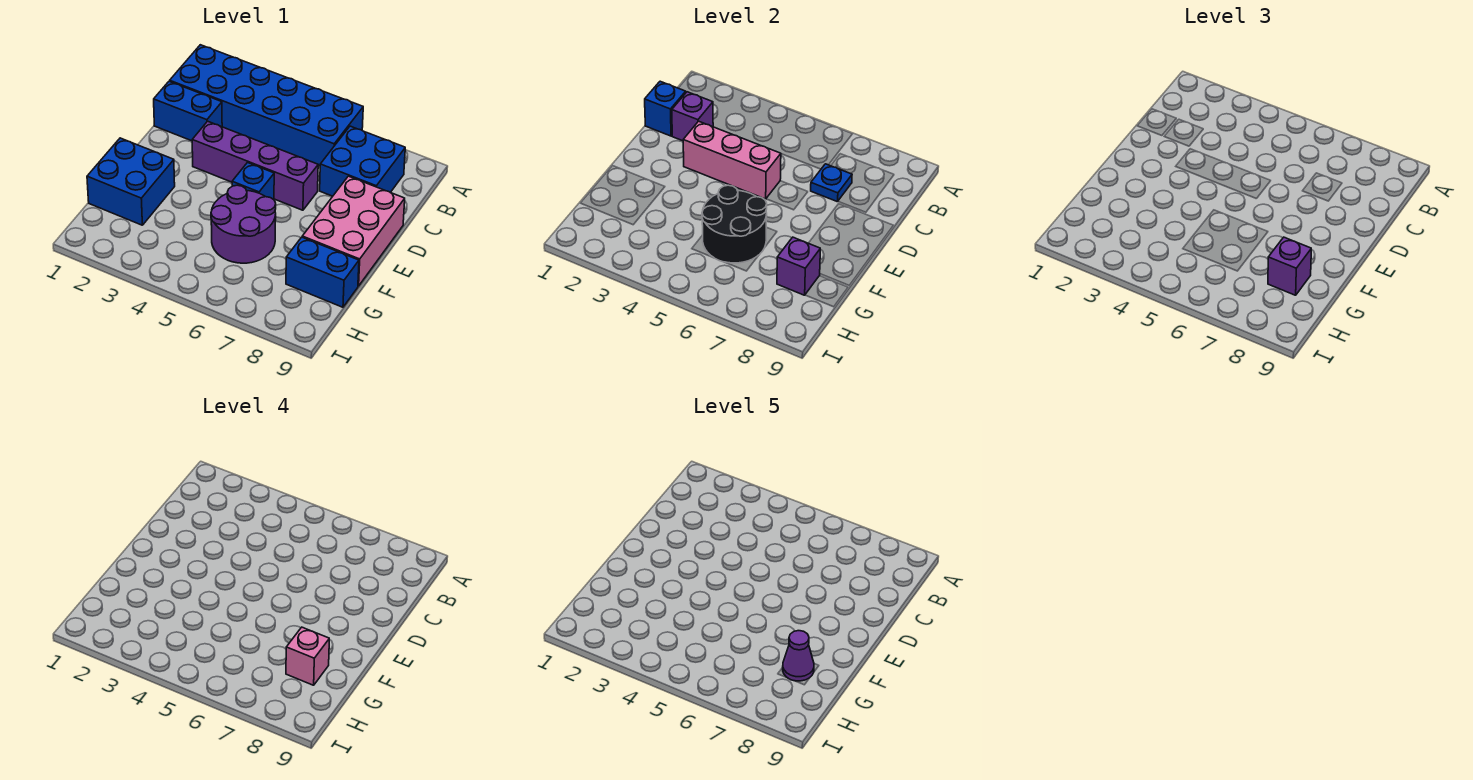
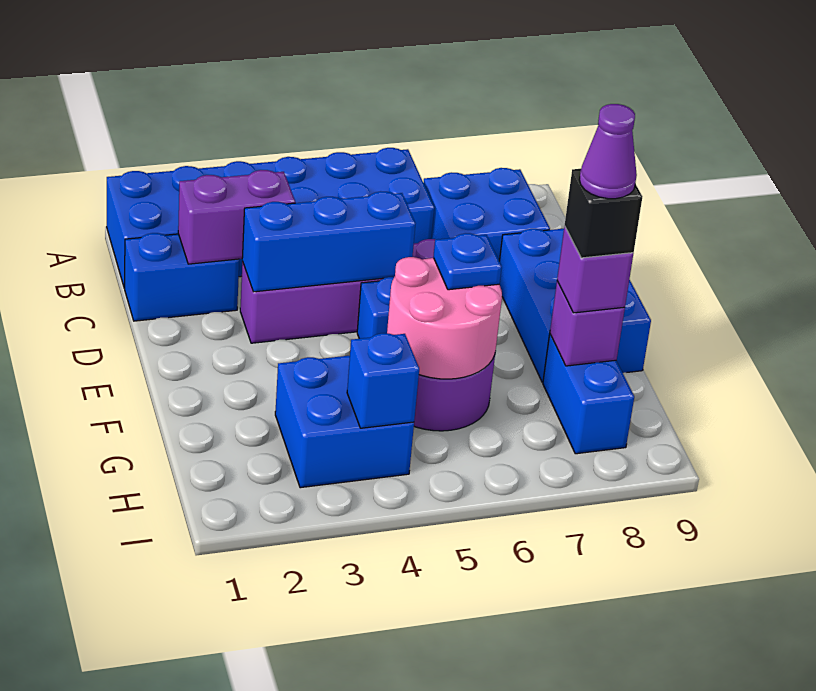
blue 1x1 brick [645,81,686,136] -> blue 1x1 brick moved to [347,333,419,428]
purple 1x1 brick [672,92,713,141] -> purple 1x2 brick [178,170,295,264]
blue 1x1 plate [811,164,852,202] -> blue 1x1 plate moved to [433,233,502,290]
pink 1x3 brick [683,121,781,199] -> blue 1x3 brick [242,191,415,292]
pink 2x3 brick [302,176,405,286] -> blue 2x3 brick [499,229,651,382]
blue 2x2 brick [87,138,175,225] -> blue 2x2 brick moved to [275,356,414,488]
black 2x2 round brick [702,185,767,263] -> pink 2x2 round brick [387,257,502,379]
blue 1x2 brick [286,237,359,307] -> blue 1x2 brick turned to [543,335,634,454]
pink 1x1 brick [286,627,329,685] -> black 1x1 brick [565,169,642,258]

